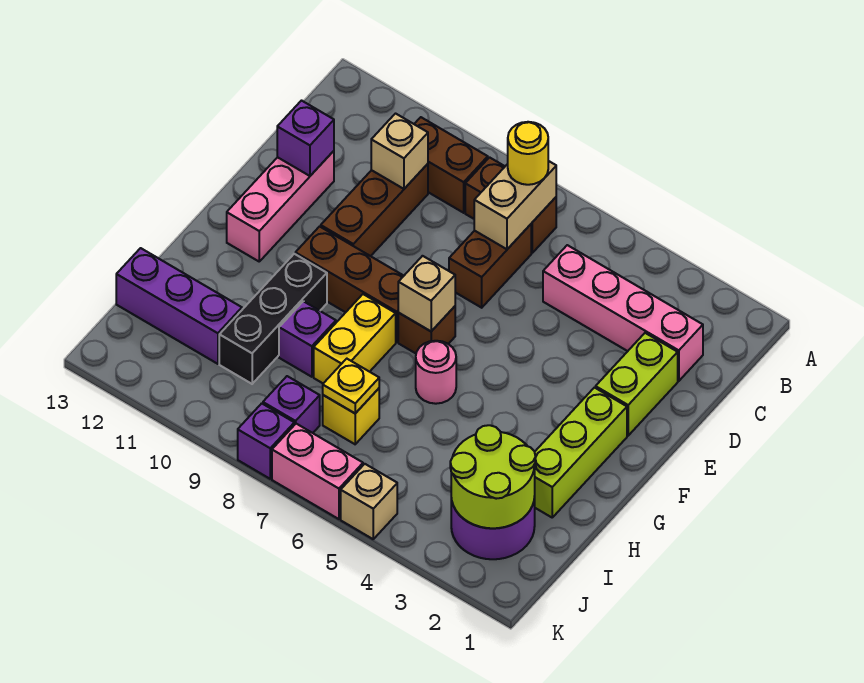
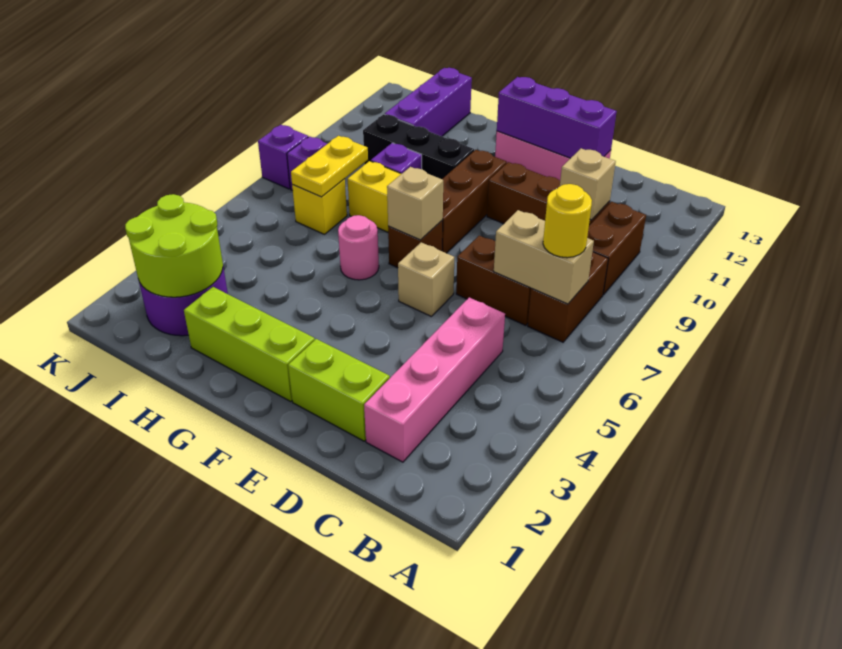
purple 1x1 brick [277,101,334,176] -> purple 1x3 brick [497,77,617,158]
yellow 1x1 plate [323,359,379,413] -> yellow 1x2 plate [291,136,368,197]
tan 1x1 brick [341,464,397,539] -> tan 1x1 brick moved to [398,242,454,316]
pink 1x2 brick [272,424,363,519] -> none

